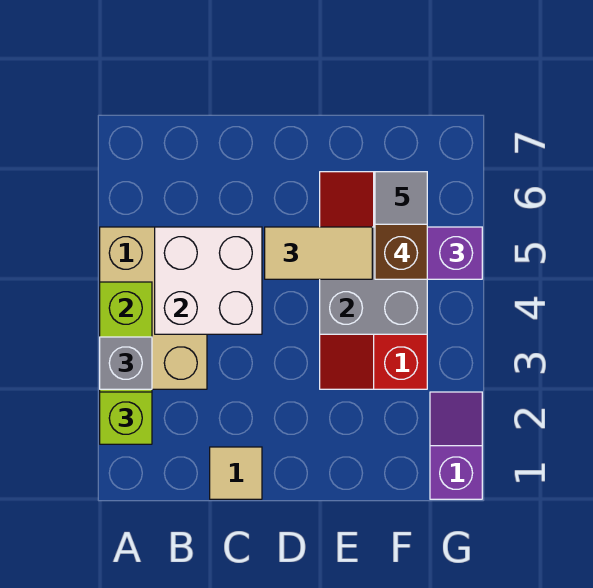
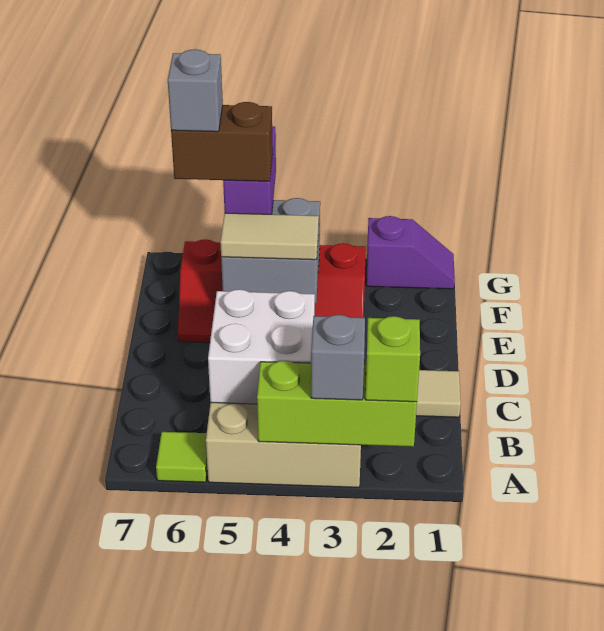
none -> lime 1x1 tile [156,432,207,482]
tan 1x2 tile [265,227,372,279] -> tan 1x2 tile turned to [220,213,319,260]
grey 1x1 tile [375,172,427,224] -> grey 1x1 brick [168,49,223,132]
purple 1x2 slope [430,392,482,499] -> purple 1x2 slope turned to [366,216,455,289]

